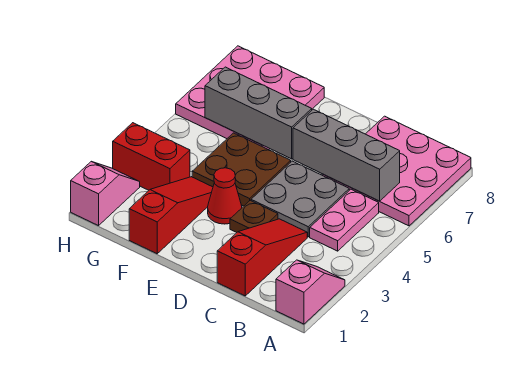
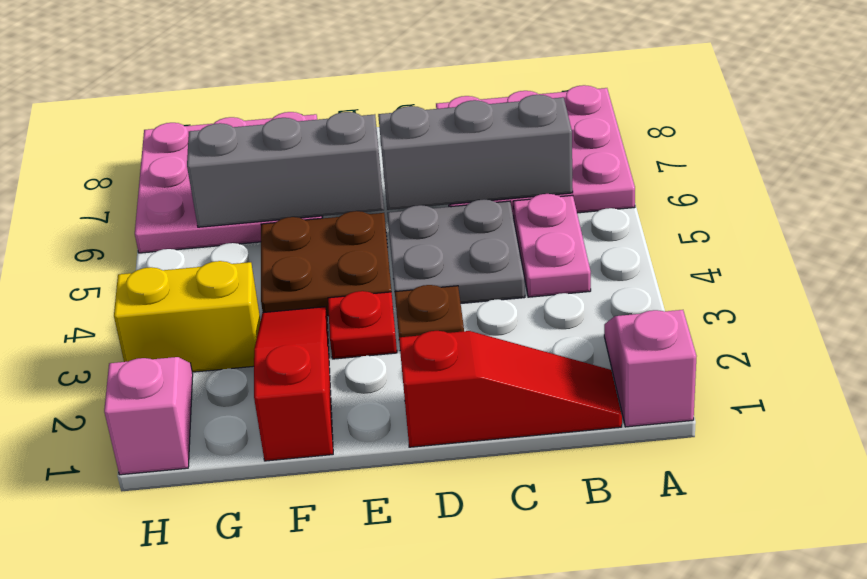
red 1x3 slope [217,219,307,296] -> red 1x3 slope turned to [399,331,622,447]
red 1x1 cone [208,168,242,224] -> red 1x1 plate [328,291,397,359]
red 1x2 brick [113,123,190,190] -> yellow 1x2 brick [114,261,260,372]

